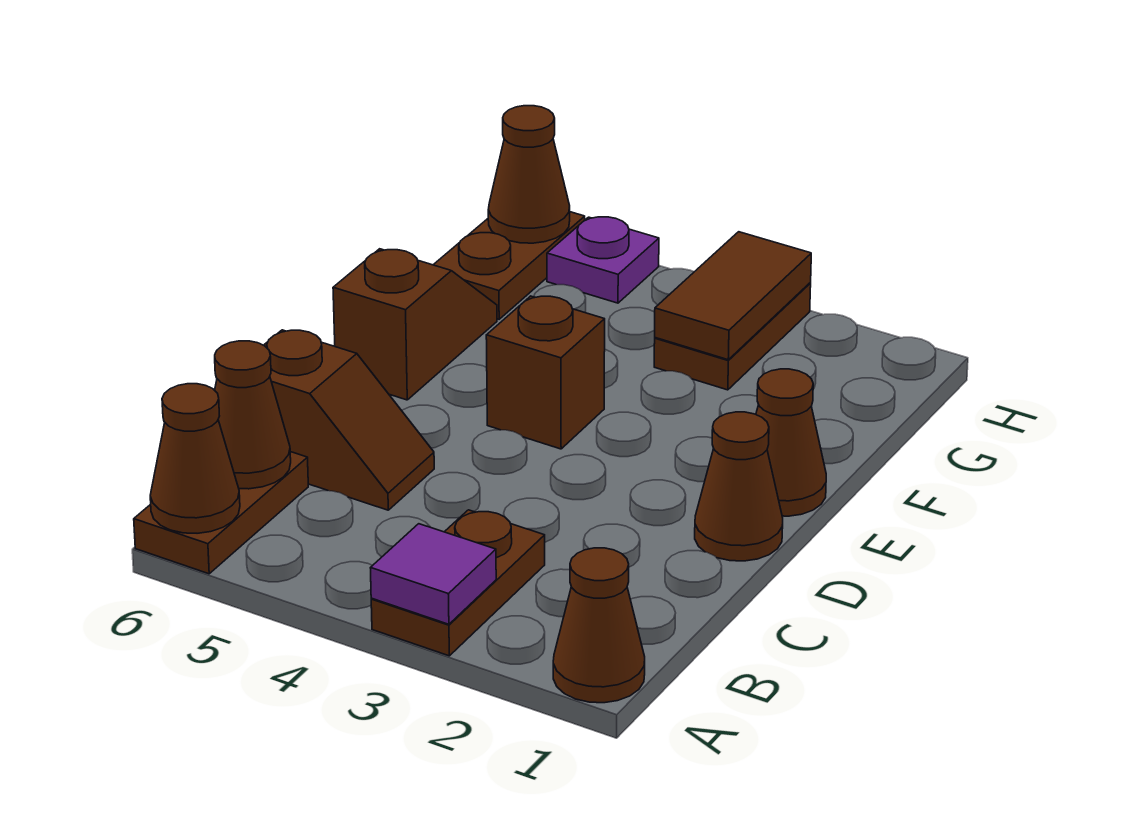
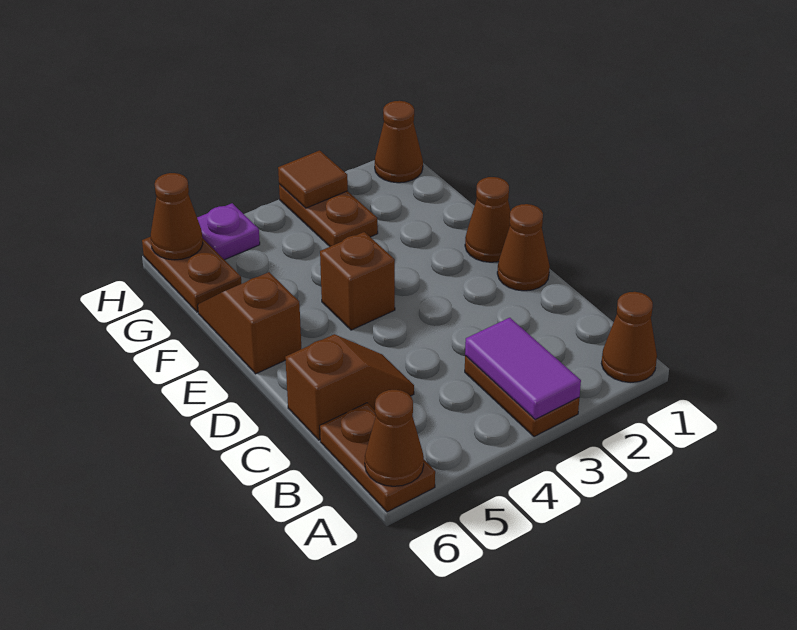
purple 1x1 tile [371,524,496,624] -> purple 1x2 tile [465,318,581,419]
brown 1x1 cone [215,341,291,489] -> brown 1x1 cone moved to [375,101,423,183]
brown 1x2 tile [655,232,811,360] -> brown 1x1 tile [278,150,348,208]

